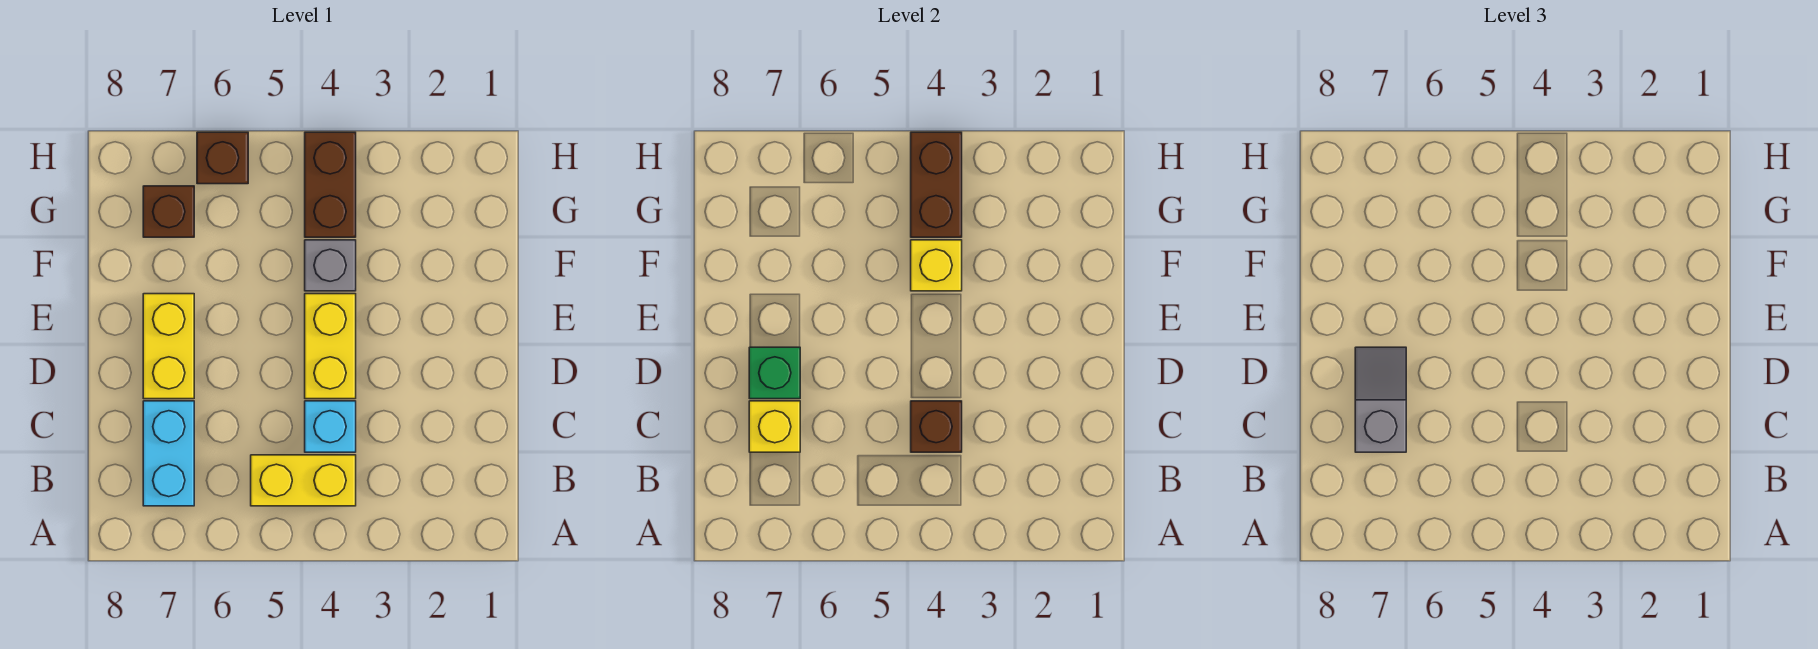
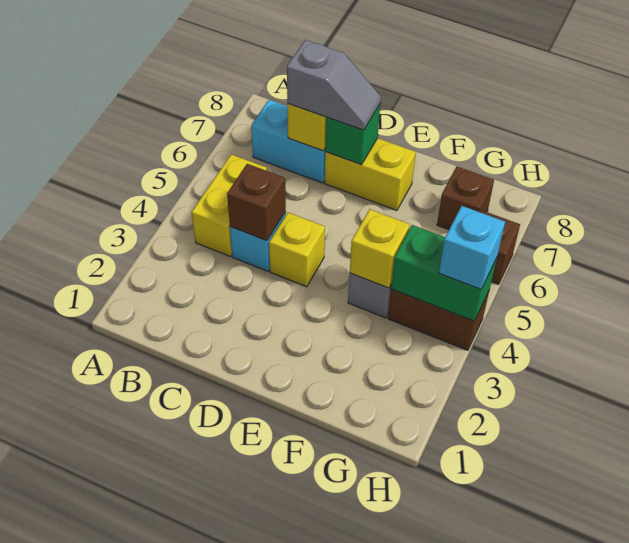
yellow 1x2 brick [305,294,356,399] -> yellow 1x1 brick [269,213,325,287]
brown 1x2 brick [911,132,962,237] -> green 1x2 brick [391,225,497,321]
none -> cyan 1x1 brick [439,206,505,289]

